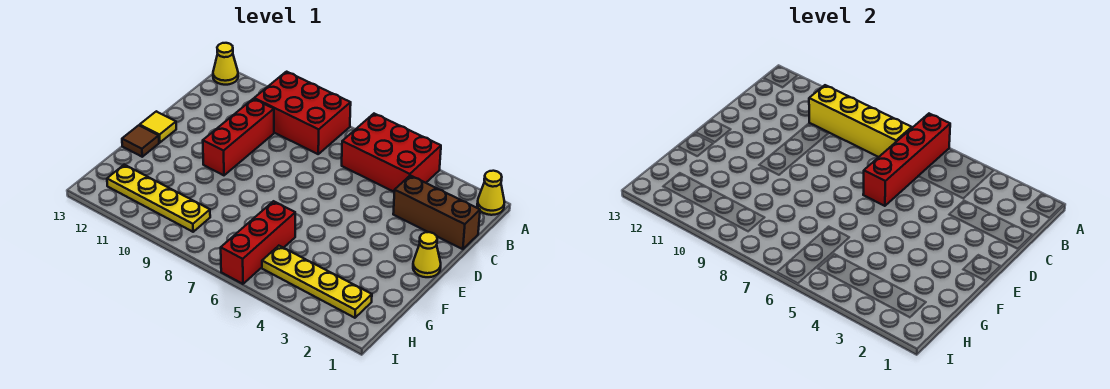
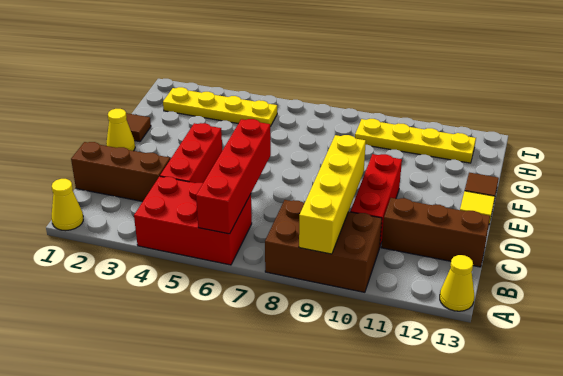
red 2x3 brick [254,72,351,154] -> brown 2x3 brick [265,200,382,292]
yellow 1x4 brick [809,85,912,157] -> yellow 1x4 brick turned to [299,135,366,254]
none -> brown 1x3 brick [381,198,490,267]
none -> brown 1x1 tile [126,113,151,142]
red 1x3 brick [221,201,295,284] -> red 1x3 brick moved to [160,123,222,183]

